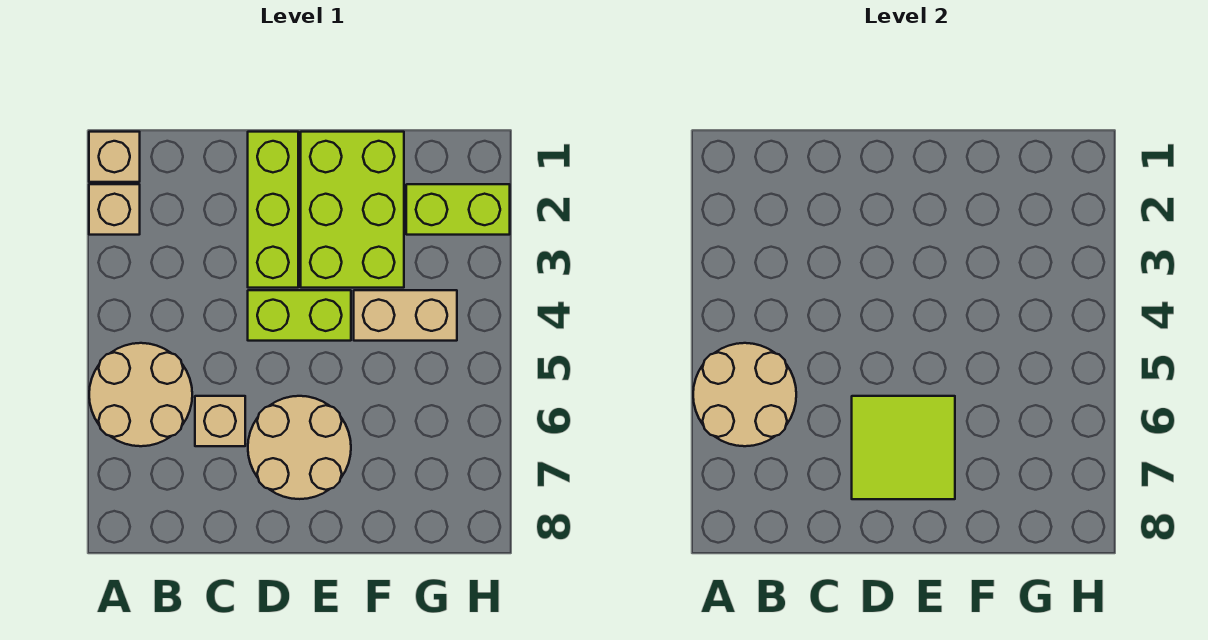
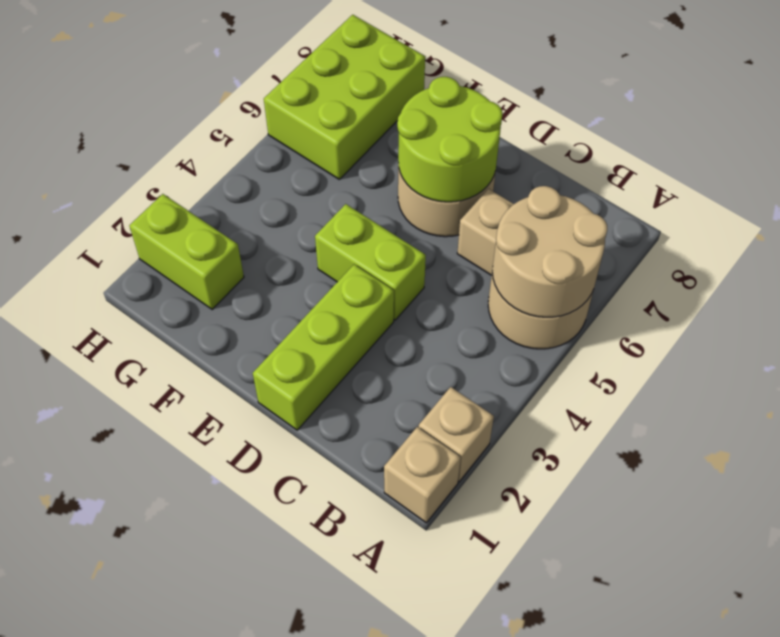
lime 2x2 tile [852,396,955,499] -> lime 2x2 round brick [397,77,503,202]
lime 2x3 brick [301,132,404,288] -> lime 2x3 brick moved to [264,15,425,179]
tan 1x2 brick [354,290,457,341] -> none

